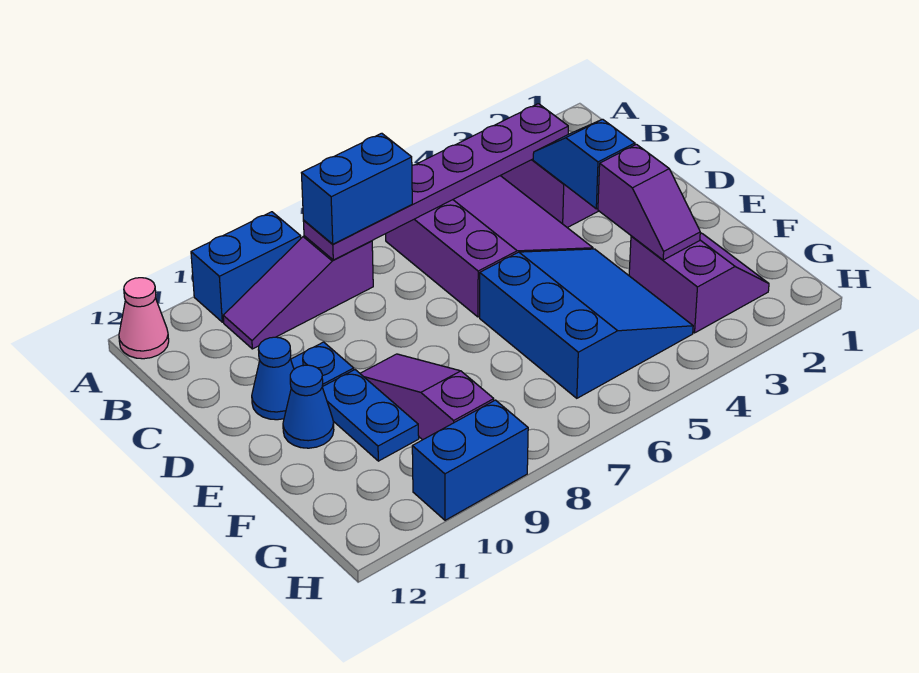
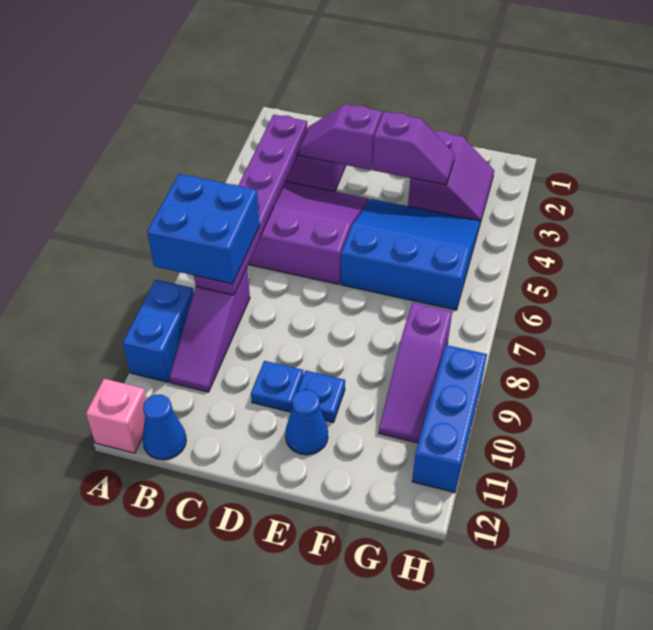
pink 1x1 cone [119,278,169,359] -> pink 1x1 brick [86,379,147,453]
blue 1x2 brick [302,133,412,244] -> blue 2x2 brick [147,174,260,284]
blue 1x2 slope [533,119,635,209] -> purple 1x2 slope [299,104,382,170]
blue 1x1 cone [252,337,294,420] -> blue 1x1 cone moved to [142,395,186,460]
purple 1x3 slope [360,354,494,440] -> purple 1x3 slope turned to [379,303,452,443]
blue 1x2 plate [323,370,419,461] -> blue 1x1 plate [297,370,345,423]
purple 2x2 slope [629,233,769,333] -> purple 2x2 slope turned to [408,131,494,223]
blue 1x2 brick [412,400,528,520] -> blue 1x3 brick [412,345,487,493]

